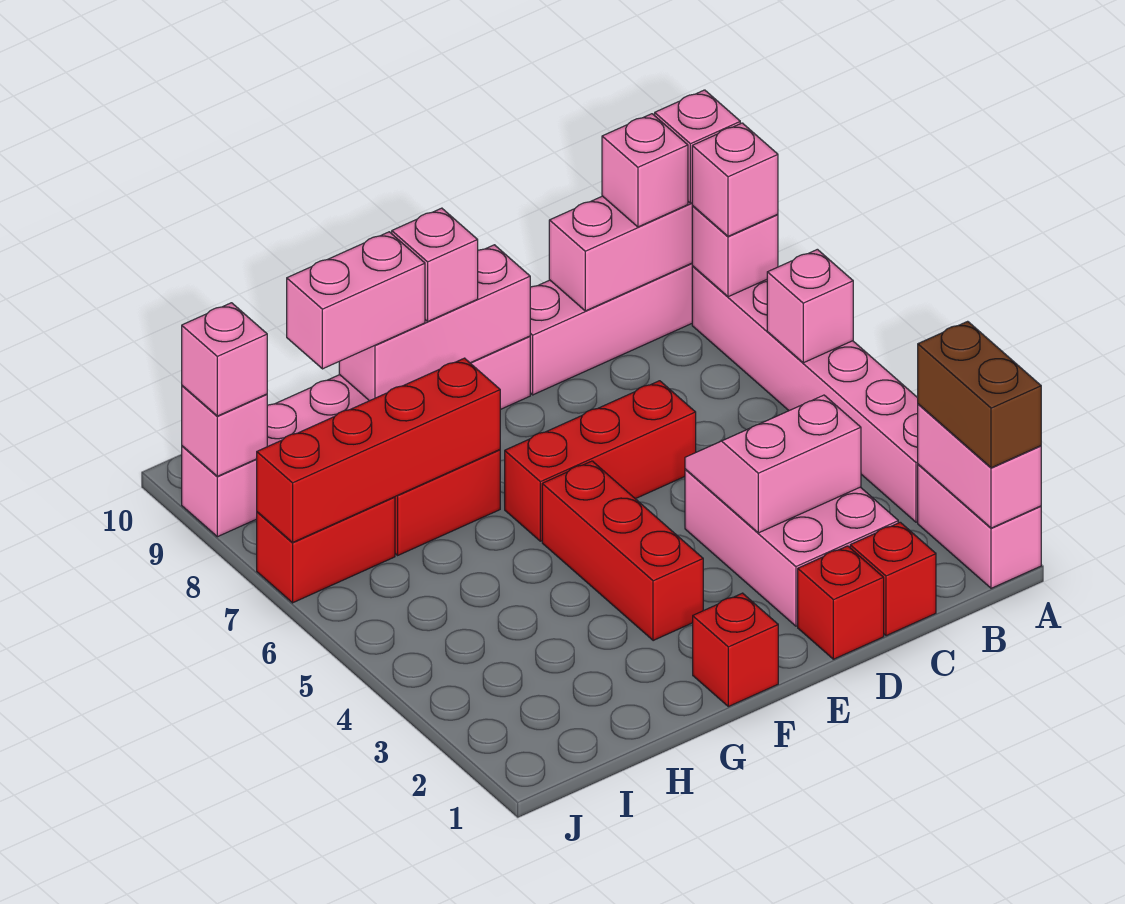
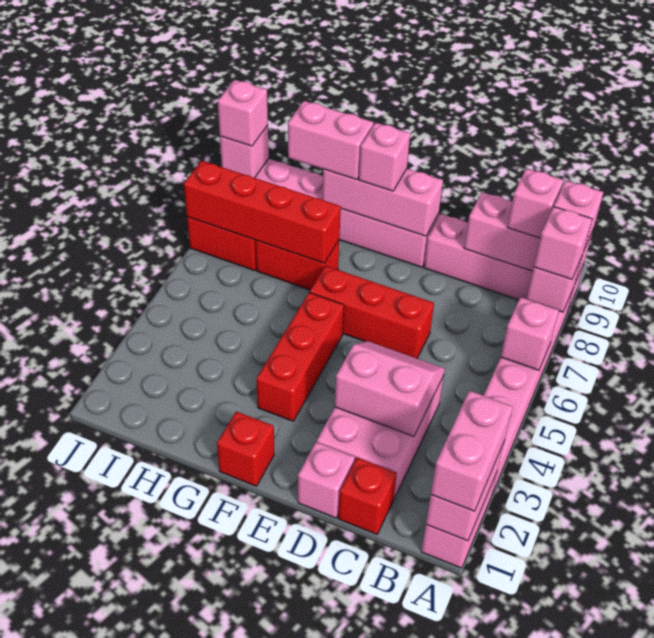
brown 1x2 brick [918,321,1041,468] -> pink 1x2 brick [431,391,513,511]
red 1x1 brick [798,546,884,659] -> pink 1x1 brick [298,442,355,518]

